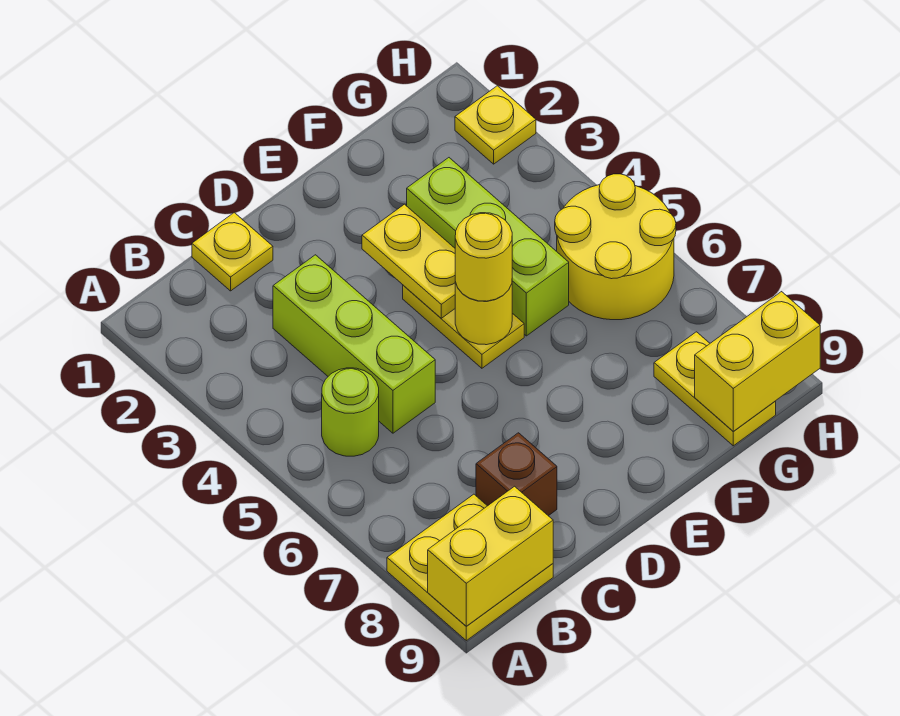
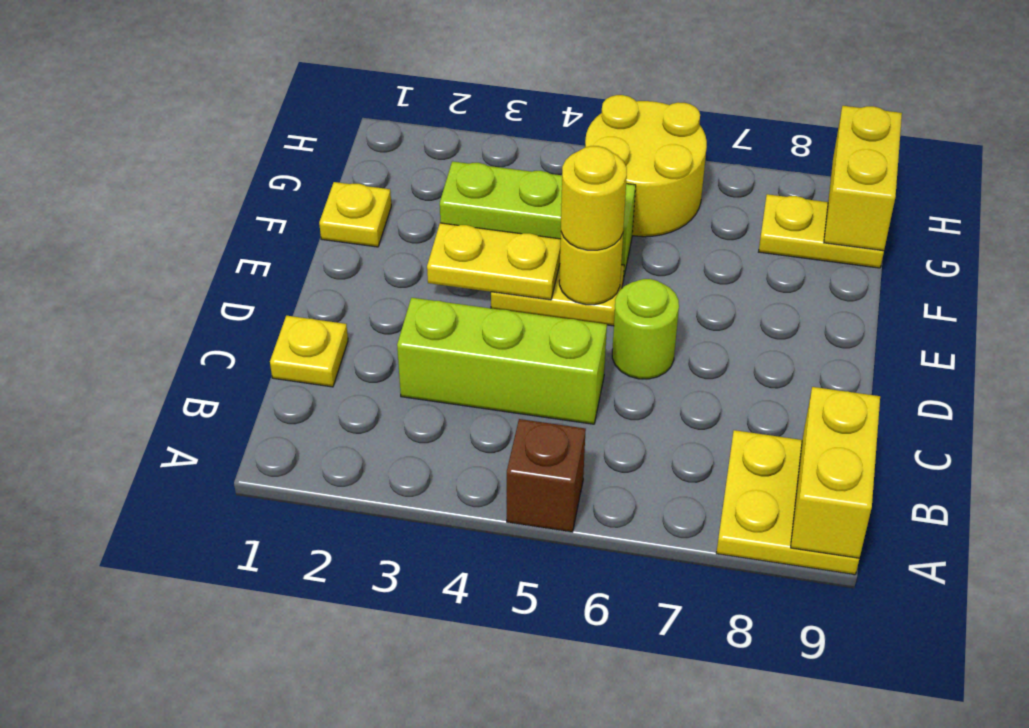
lime 1x1 round brick [322,368,379,456] -> lime 1x1 round brick moved to [612,279,679,379]
brown 1x1 brick [476,433,557,516] -> brown 1x1 brick moved to [507,419,586,532]
yellow 1x1 plate [455,86,536,164] -> yellow 1x1 plate moved to [319,182,391,247]

